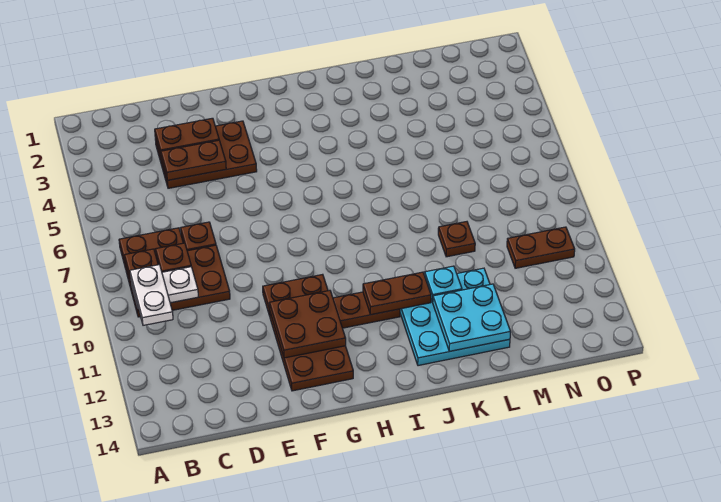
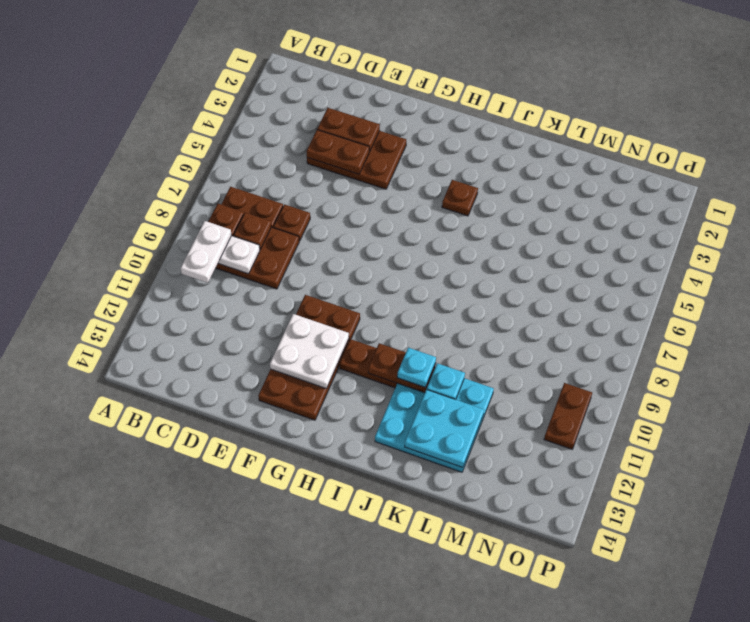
brown 2x2 plate [270,290,346,358] -> white 2x2 plate [270,314,349,389]
none -> cyan 1x1 plate [397,348,436,387]
brown 1x1 plate [438,222,475,257] -> brown 1x1 plate moved to [442,180,478,216]
brown 1x2 plate [507,227,575,268] -> brown 1x2 plate turned to [544,383,592,449]

